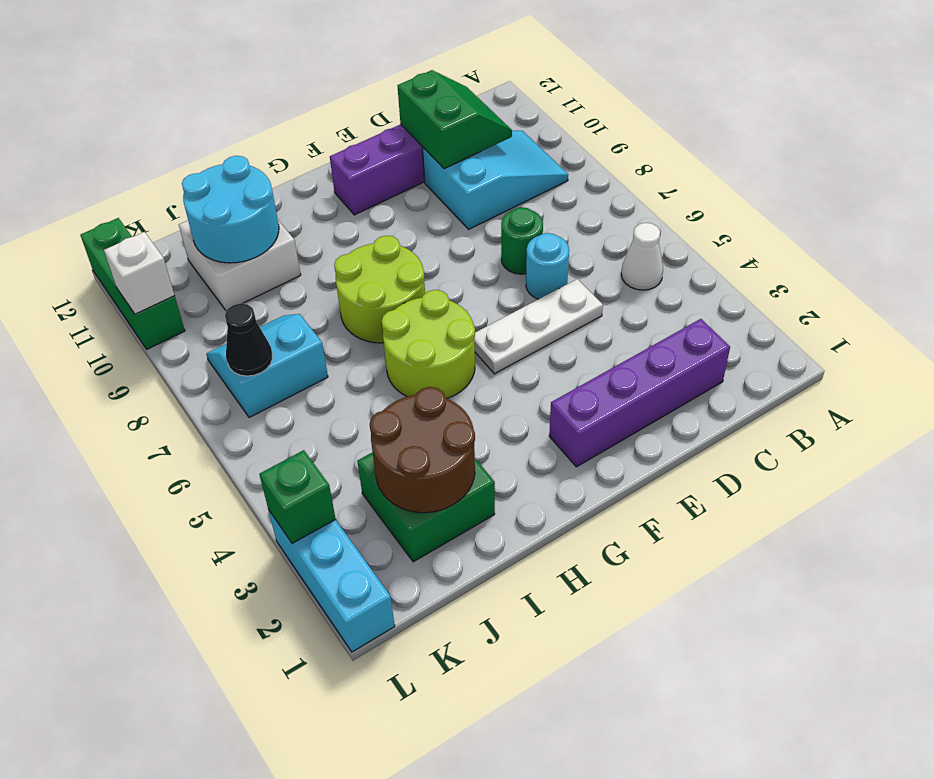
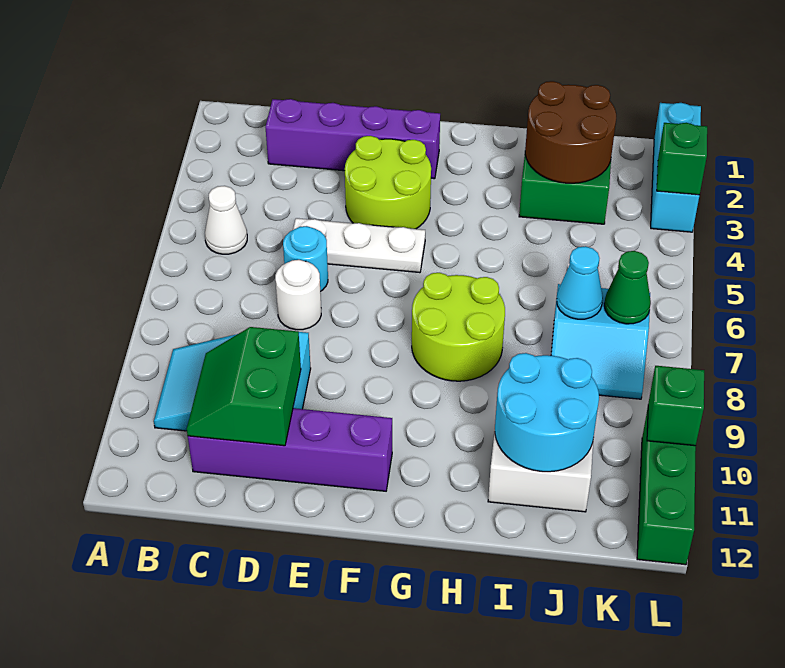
green 1x1 round brick [501,207,543,274] -> white 1x1 round brick [275,260,321,330]
lime 2x2 round brick [382,290,475,398] -> lime 2x2 round brick moved to [345,136,431,229]
none -> cyan 1x1 cone [557,246,603,319]
black 1x1 cone [225,303,272,376] -> green 1x1 cone [604,251,651,324]
white 1x1 brick [104,232,175,314] -> green 1x1 brick [647,366,704,446]

